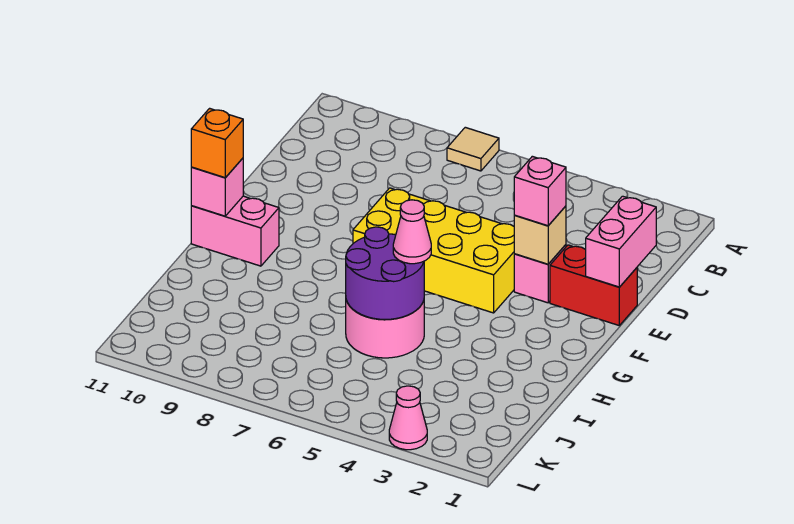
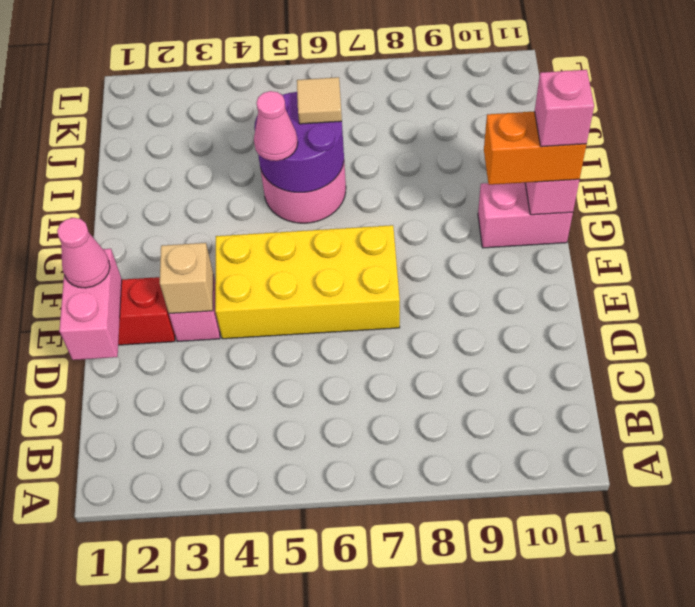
tan 1x1 tile [447,127,499,171] -> tan 1x1 tile moved to [297,77,342,124]
pink 1x1 brick [514,156,566,226] -> pink 1x1 brick moved to [535,70,594,147]
orange 1x1 brick [191,108,243,178] -> orange 1x2 brick [484,111,586,185]
pink 1x1 cone [389,386,427,450] -> pink 1x1 cone moved to [57,218,110,288]

